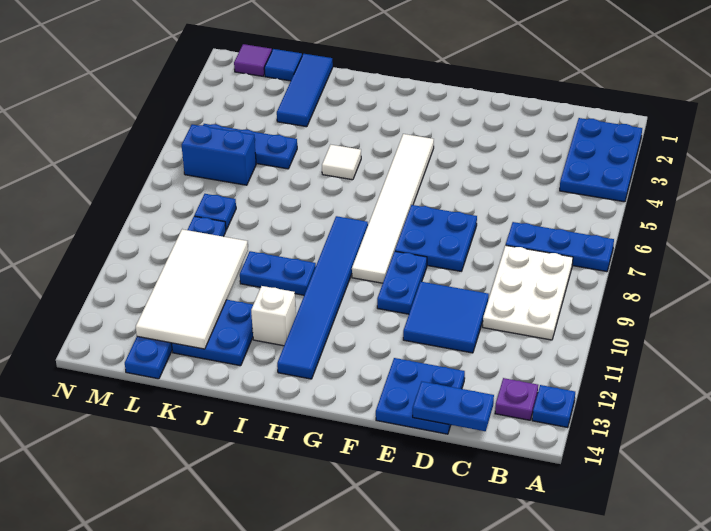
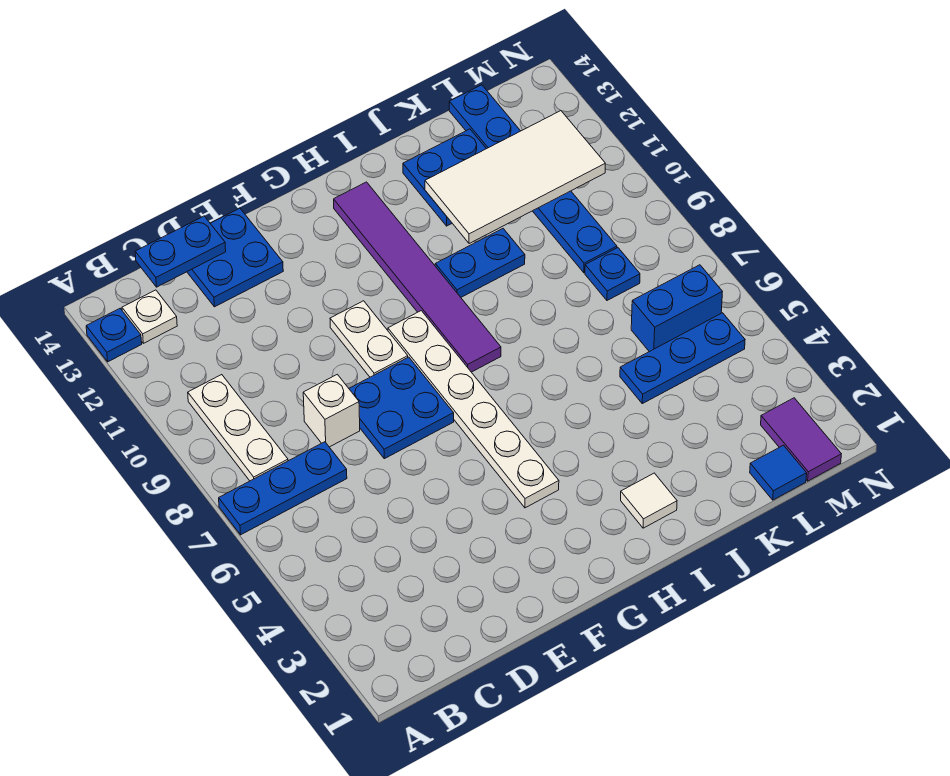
blue 2x3 plate [560,118,642,202] -> none
white 2x3 plate [483,245,573,340] -> white 1x3 plate [188,375,288,481]
purple 1x1 plate [495,378,538,420] -> white 1x1 plate [122,290,177,343]
blue 2x2 tile [403,282,489,353] -> none
blue 1x2 plate [377,251,427,314] -> white 1x2 plate [330,301,408,377]
white 1x6 tile [352,134,434,283] -> white 1x6 plate [388,311,559,508]
blue 1x6 tile [277,216,368,379] -> purple 1x6 tile [334,182,501,372]
white 1x1 tile [322,145,361,180] -> white 1x1 tile moved to [621,473,677,528]
white 1x1 brick [251,286,296,346] -> white 1x1 brick moved to [303,374,360,447]
blue 1x3 tile [277,54,333,127] -> none
white 2x4 tile [136,229,248,349] -> white 2x4 tile turned to [425,111,605,244]
purple 1x1 tile [234,44,272,76] -> purple 1x2 tile [761,398,841,481]

